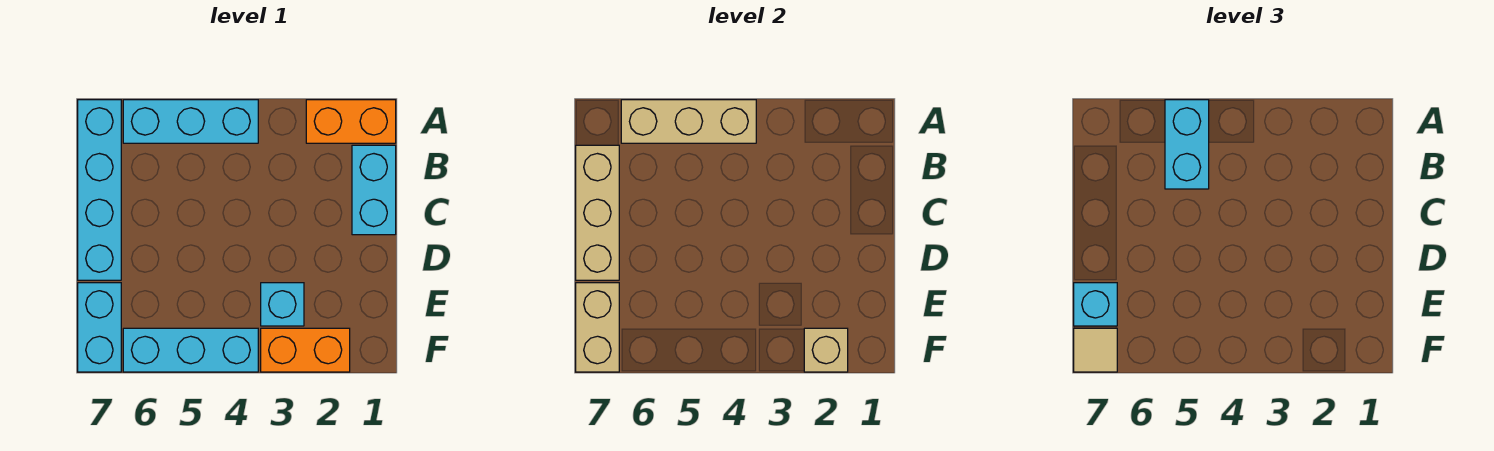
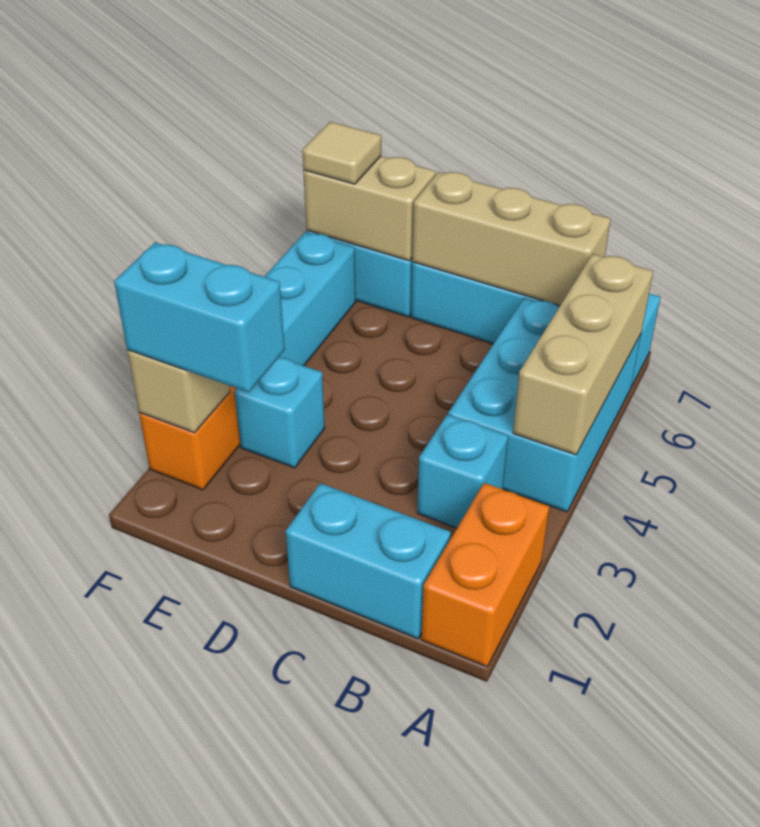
cyan 1x3 brick [123,100,258,143] -> cyan 2x3 brick [448,298,641,512]
cyan 1x2 brick [1165,100,1209,189] -> cyan 1x2 brick moved to [114,242,285,392]
cyan 1x1 brick [1074,283,1117,326] -> cyan 1x1 brick moved to [417,415,508,528]

